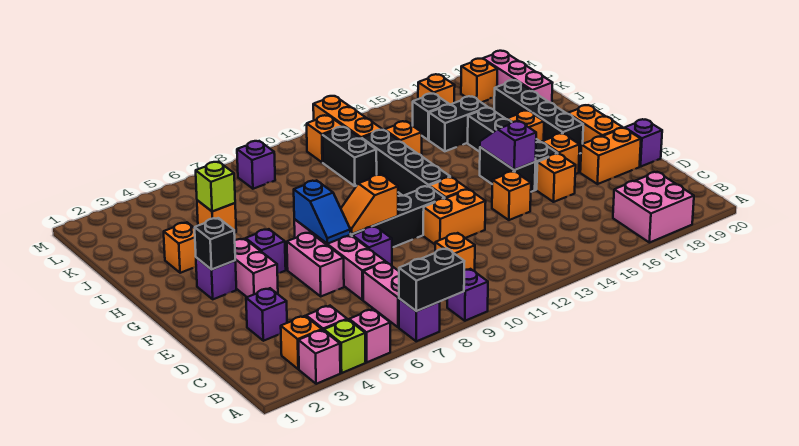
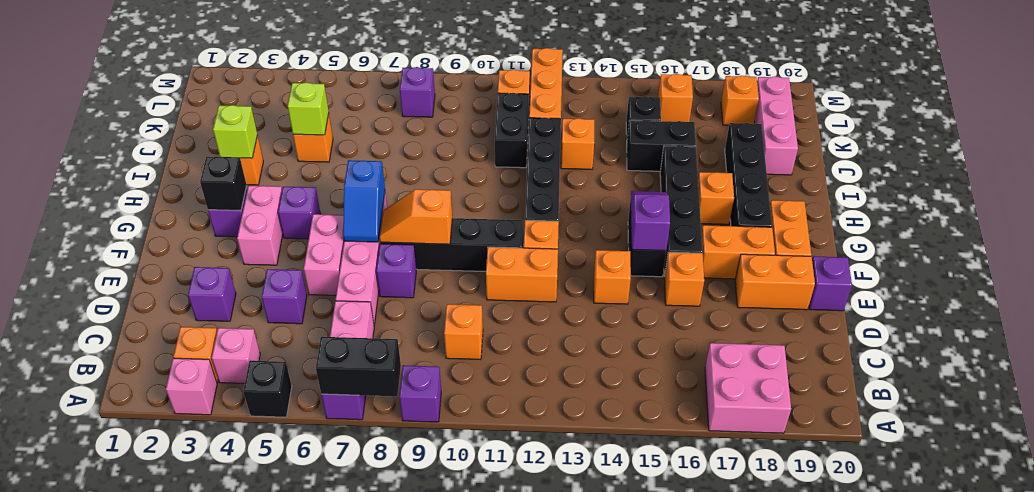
lime 1x1 brick [324,319,366,373] -> lime 1x1 brick moved to [213,105,257,158]
pink 1x1 brick [349,309,390,362] -> black 1x1 brick [243,361,292,417]
none -> purple 1x1 brick [262,269,307,324]
orange 1x1 brick [542,133,580,174] -> orange 1x2 brick [701,225,775,279]

